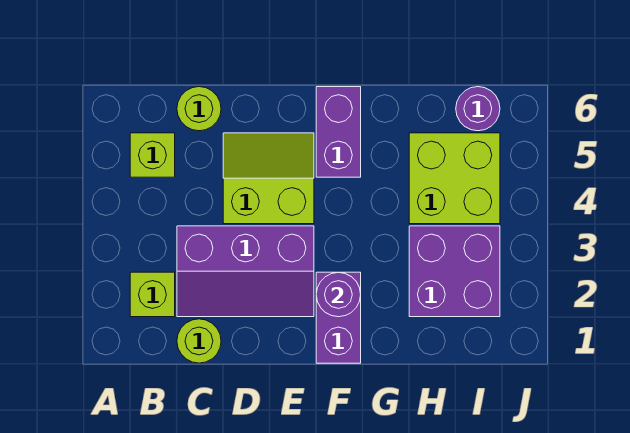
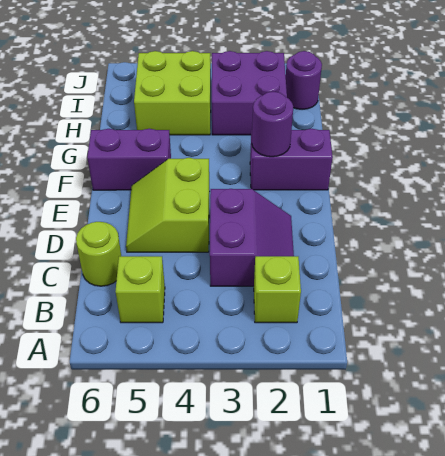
lime 1x1 round brick [177,319,221,363] -> none
purple 2x3 slope [177,226,314,317] -> purple 2x2 slope [210,189,294,286]
purple 1x1 round brick [456,87,500,131] -> purple 1x1 round brick moved to [286,51,322,110]

